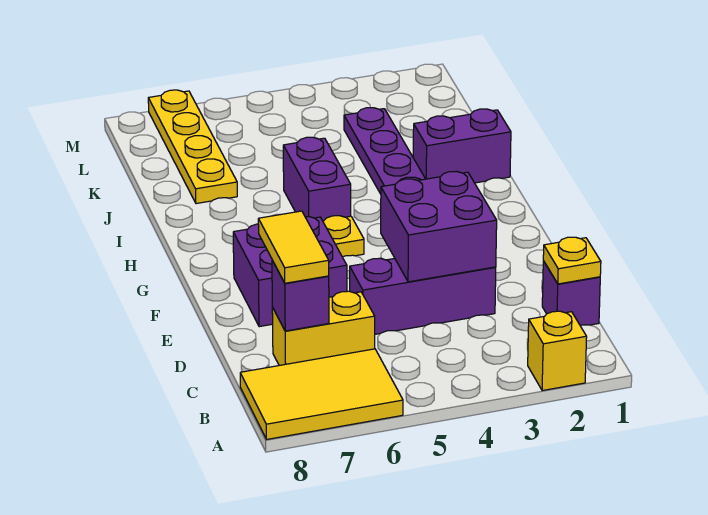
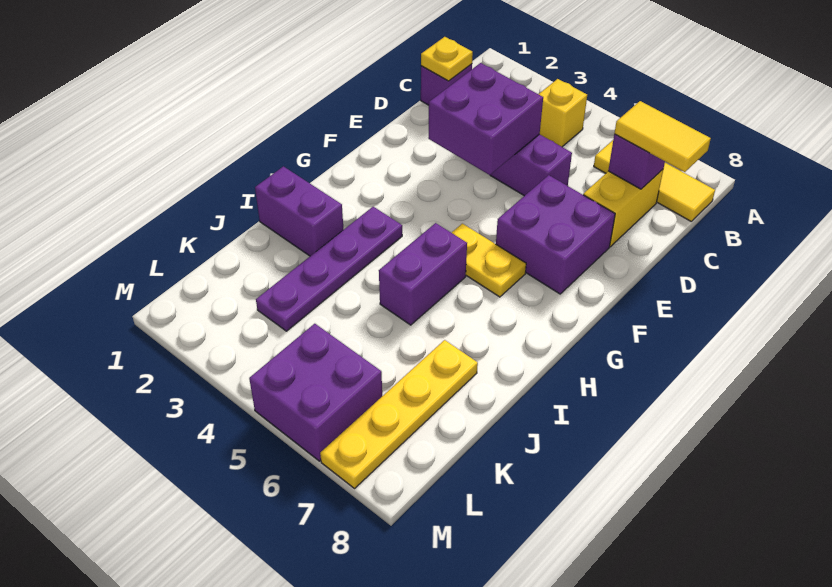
yellow 1x1 brick [528,311,587,391] -> yellow 1x1 brick moved to [539,79,587,147]
yellow 2x3 tile [240,349,403,439] -> yellow 1x3 tile [594,140,715,221]
yellow 1x2 brick [272,291,375,365] -> yellow 1x2 brick turned to [583,170,663,247]
yellow 1x2 tile [258,211,329,283] -> yellow 1x2 tile turned to [614,101,711,172]
none -> purple 2x2 brick [249,324,382,461]

